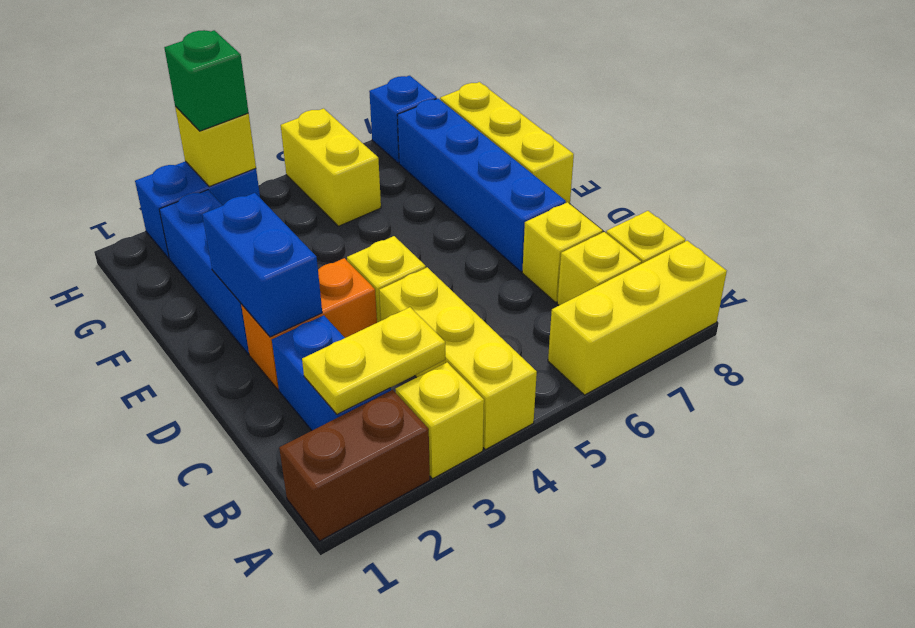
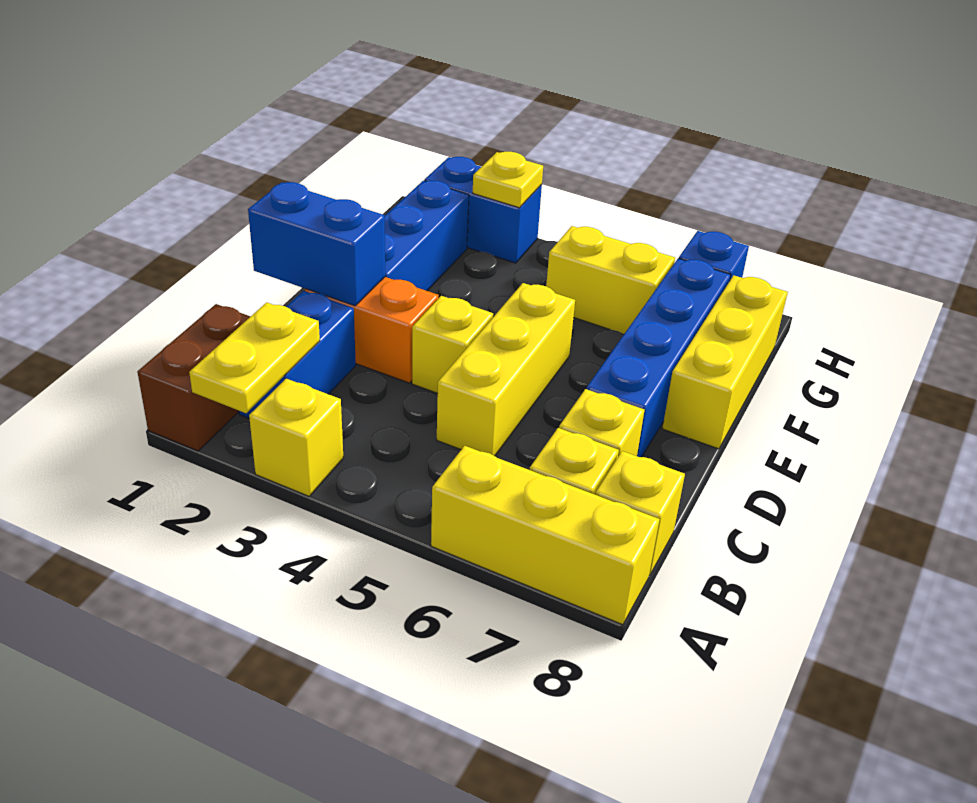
brown 1x2 brick [279,390,430,541] -> brown 1x2 brick turned to [138,304,251,451]
yellow 1x3 brick [379,267,537,450] -> yellow 1x3 brick moved to [437,283,575,456]
yellow 1x2 plate [302,307,445,414] -> yellow 1x2 plate turned to [189,302,320,413]
blue 1x2 brick [202,193,322,337] -> blue 1x2 brick turned to [248,182,385,306]
yellow 1x2 brick [281,108,381,226] -> yellow 1x2 brick turned to [546,226,675,334]
yellow 1x1 brick [175,107,256,187] -> yellow 1x1 plate [473,152,543,208]
green 1x1 brick [164,30,249,131] -> none

